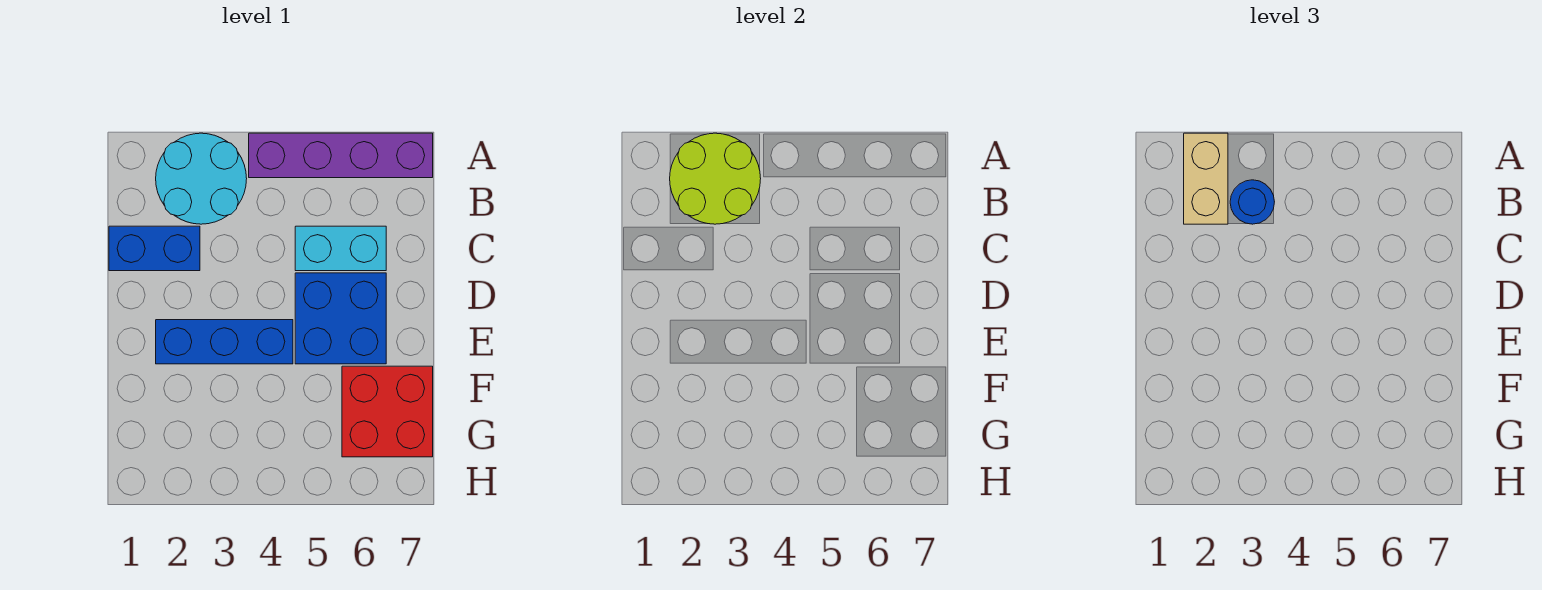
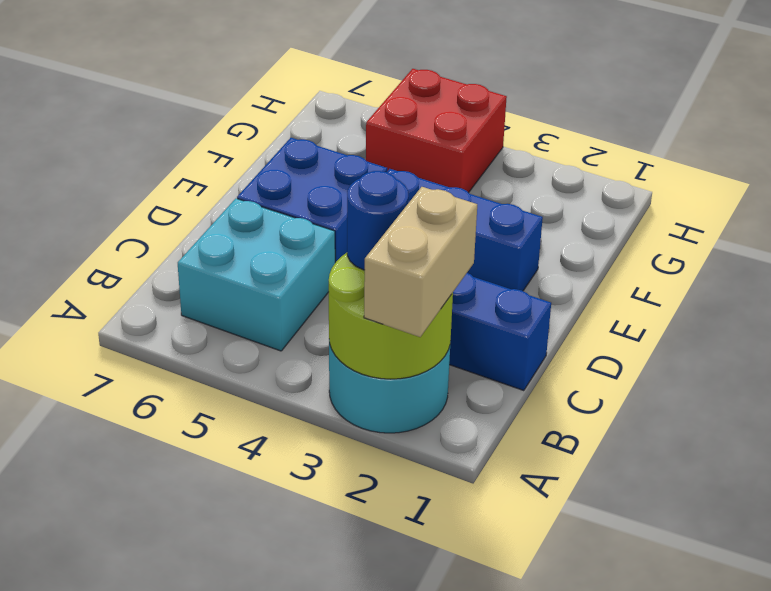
purple 1x4 brick [249,133,433,178] -> none
cyan 1x2 brick [295,226,386,271] -> cyan 2x2 brick [178,198,335,351]
red 2x2 brick [342,366,433,457] -> red 2x2 brick moved to [366,69,507,193]

